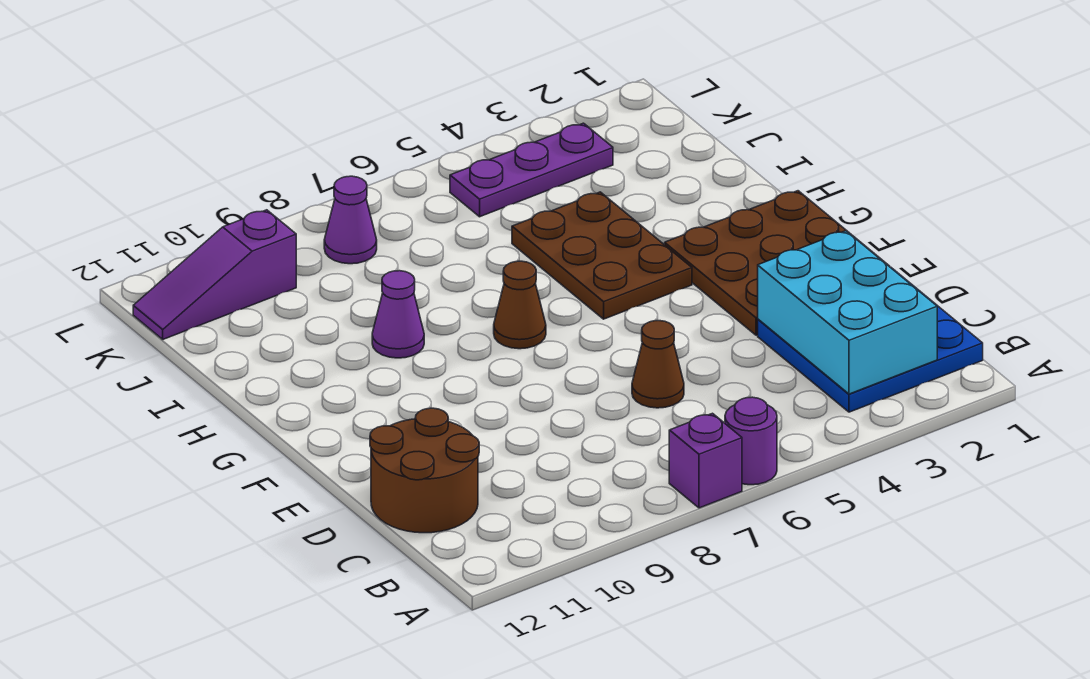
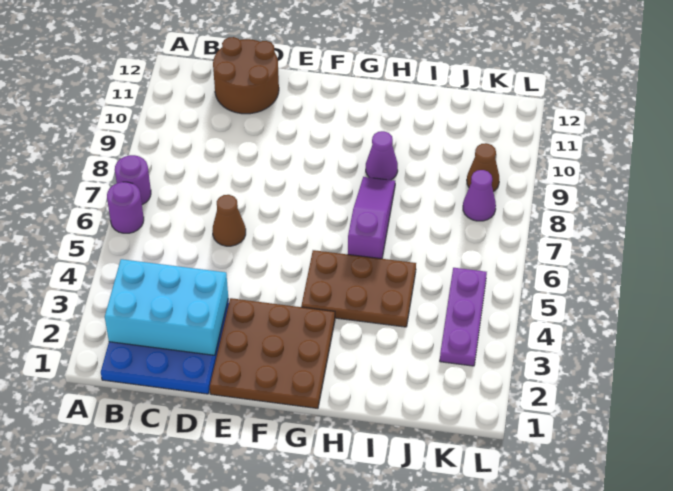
purple 1x1 brick [669,413,742,508] -> purple 1x1 round brick [115,155,151,205]
brown 1x1 cone [494,261,546,349] -> brown 1x1 cone moved to [467,143,499,192]
purple 1x3 slope [133,210,296,339] -> purple 1x3 slope moved to [348,177,395,259]

